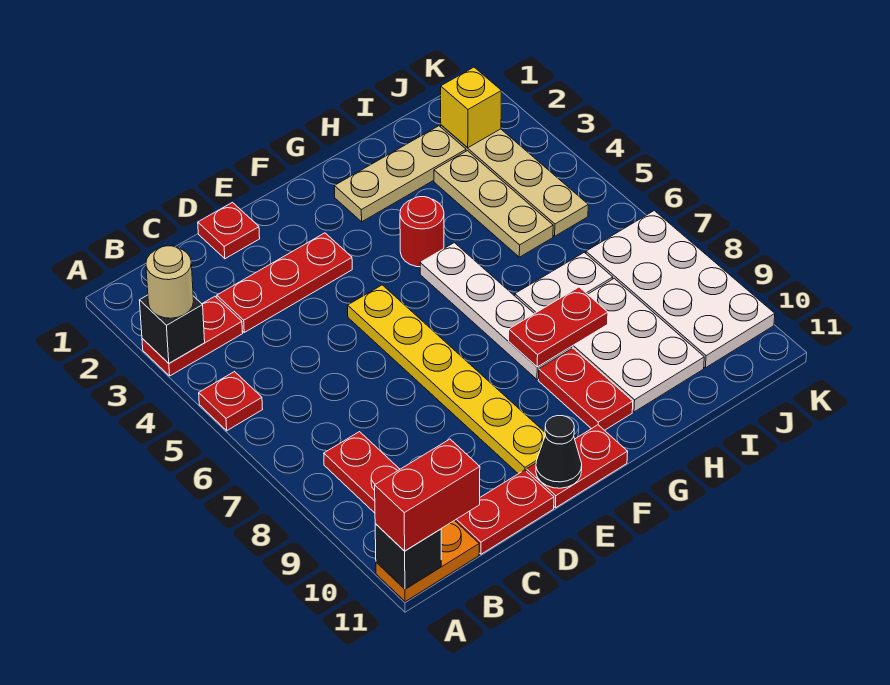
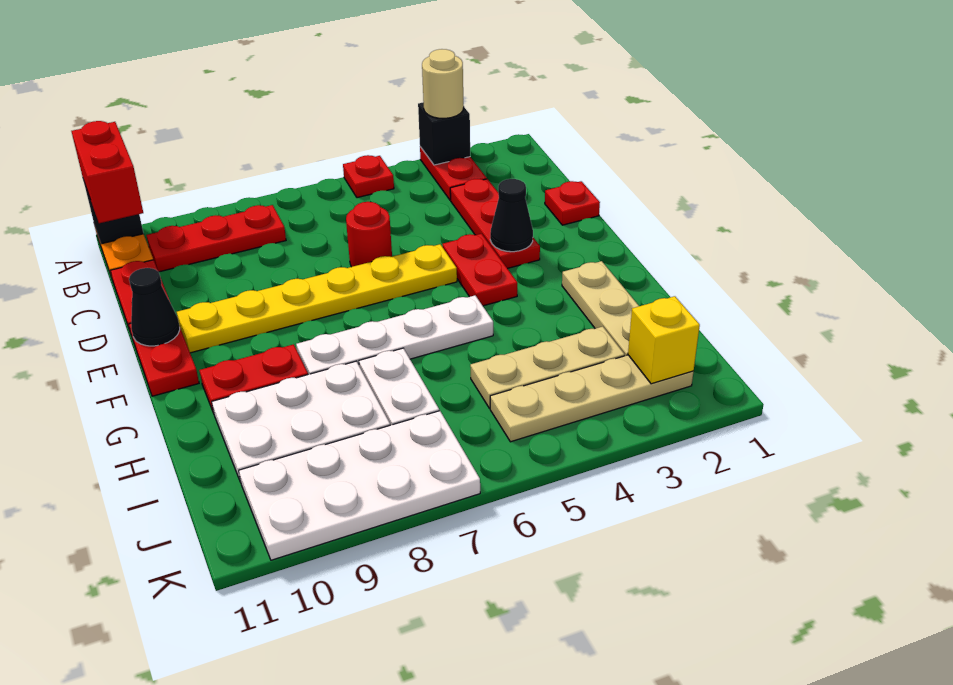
none -> black 1x1 cone [490,179,533,252]
red 1x1 round brick [400,197,444,267] -> red 1x1 round brick moved to [346,202,392,267]
red 1x2 plate [509,287,608,367] -> red 1x2 plate moved to [442,234,517,306]

